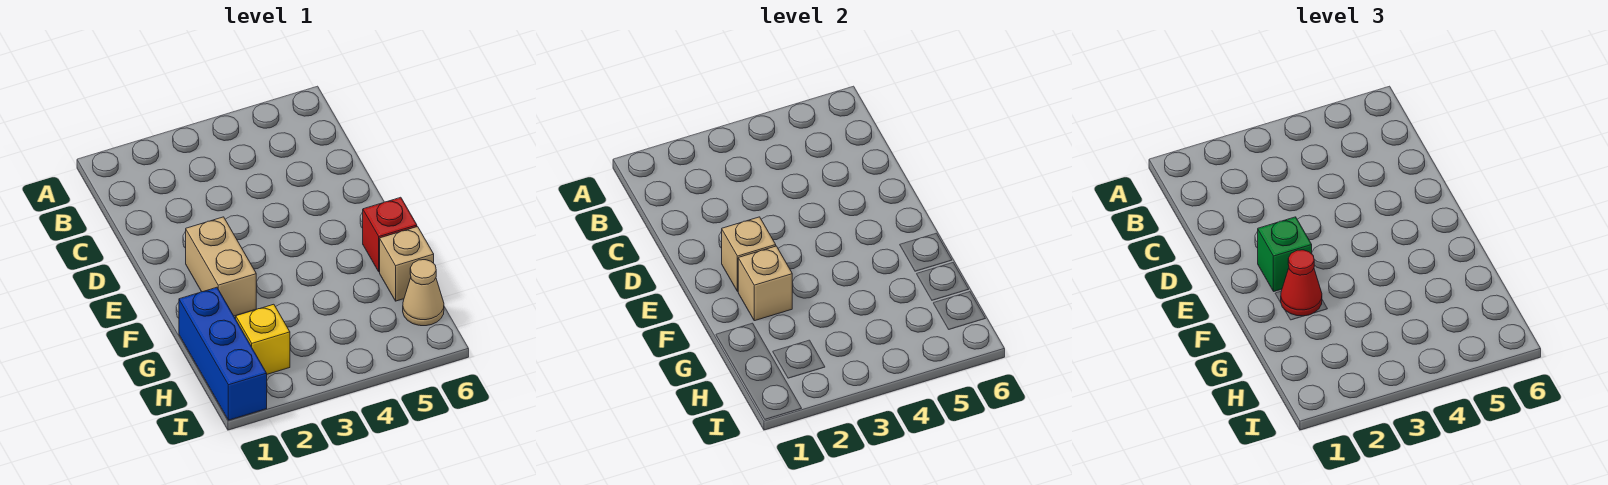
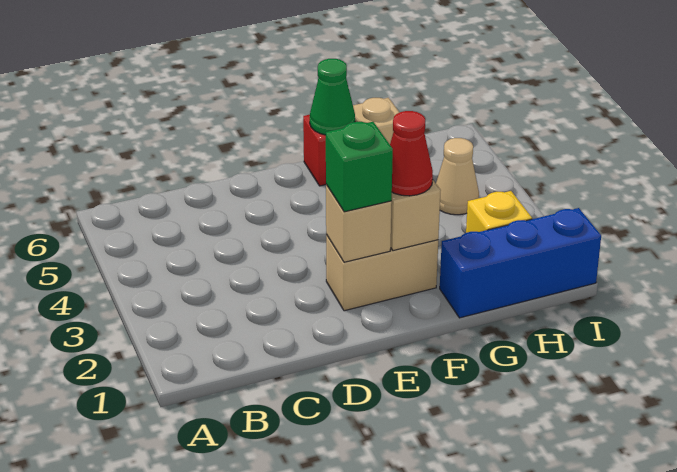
none -> green 1x1 cone [310,59,355,135]
tan 1x1 cone [403,260,444,326] -> tan 1x1 cone moved to [436,138,479,215]

